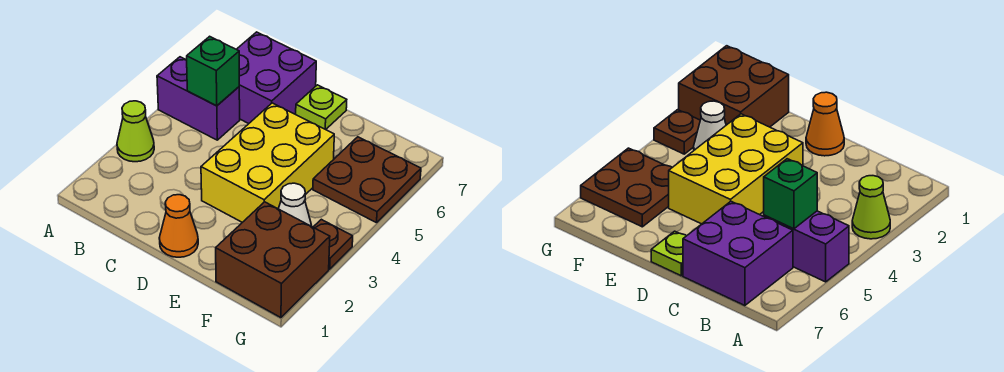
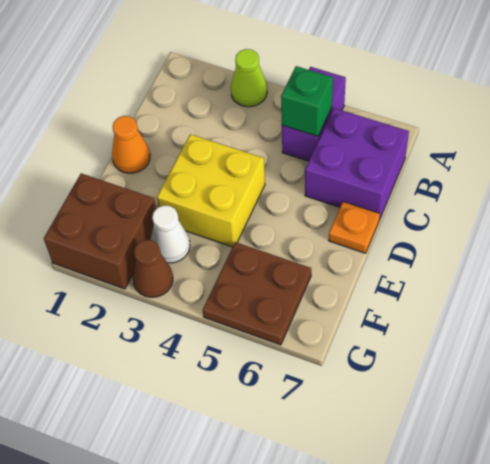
yellow 2x3 brick [201,103,334,222] -> yellow 2x2 brick [157,134,265,247]
lime 1x1 plate [296,85,347,130] -> orange 1x1 plate [329,202,380,253]
brown 1x1 plate [313,219,353,269] -> brown 1x1 cone [133,240,173,297]

